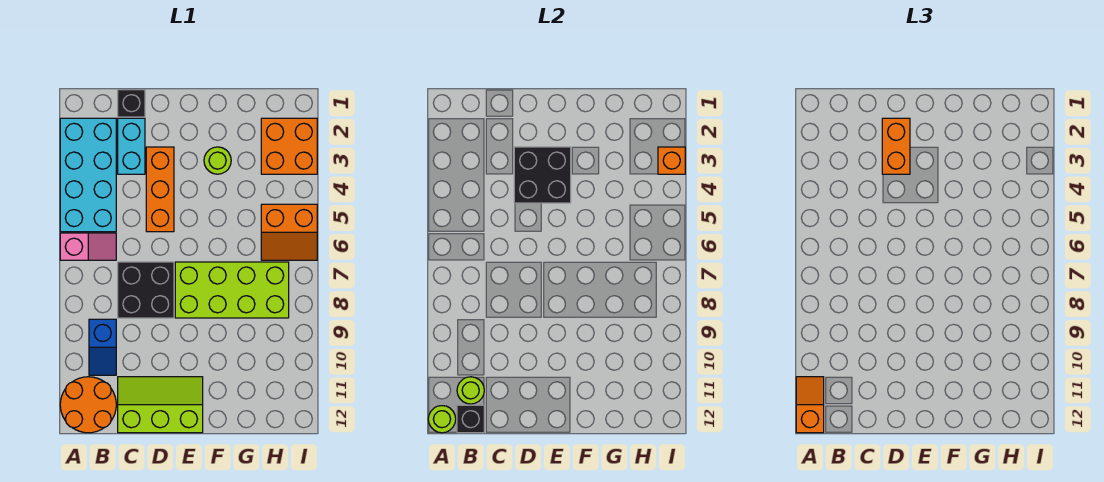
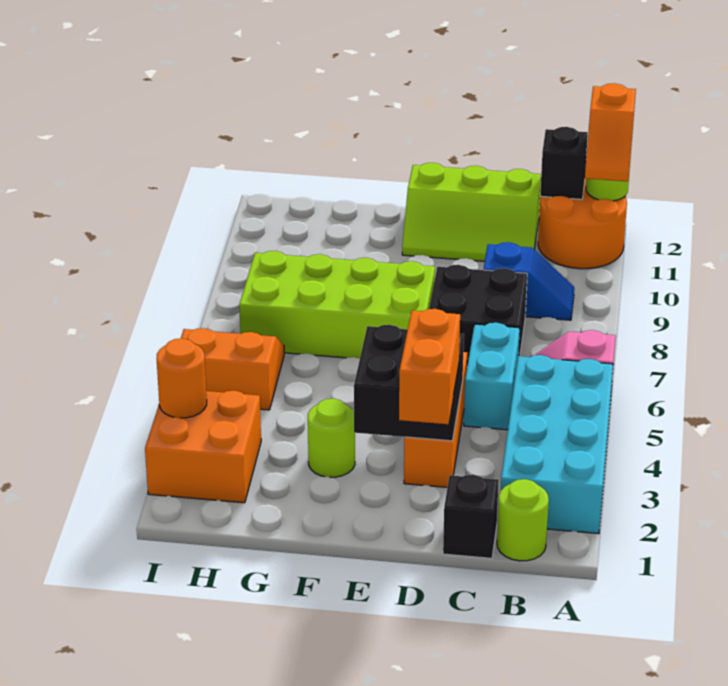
blue 1x2 slope [89,319,116,375] -> blue 1x2 slope turned to [483,242,574,320]
lime 1x1 round brick [457,377,484,404] -> lime 1x1 round brick moved to [497,479,549,561]
cyan 1x2 brick [118,118,145,174] -> cyan 1x2 brick moved to [464,323,520,430]
orange 1x1 brick [658,147,685,174] -> orange 1x1 round brick [157,338,207,418]

